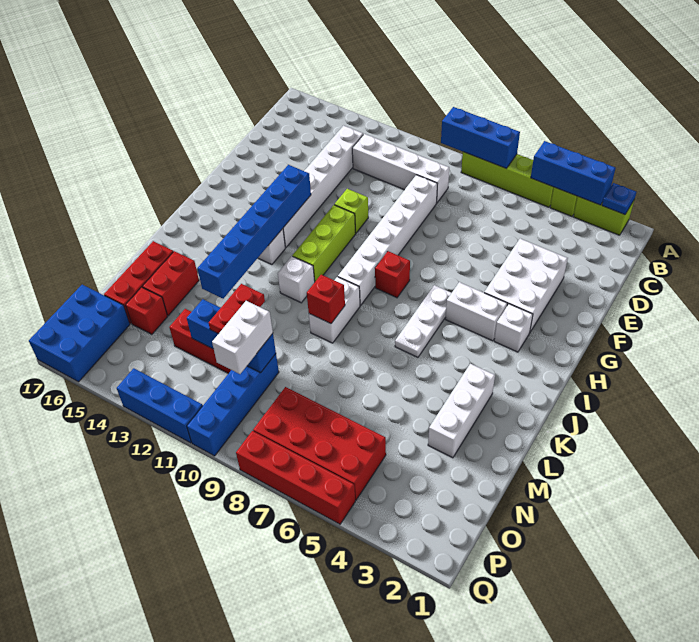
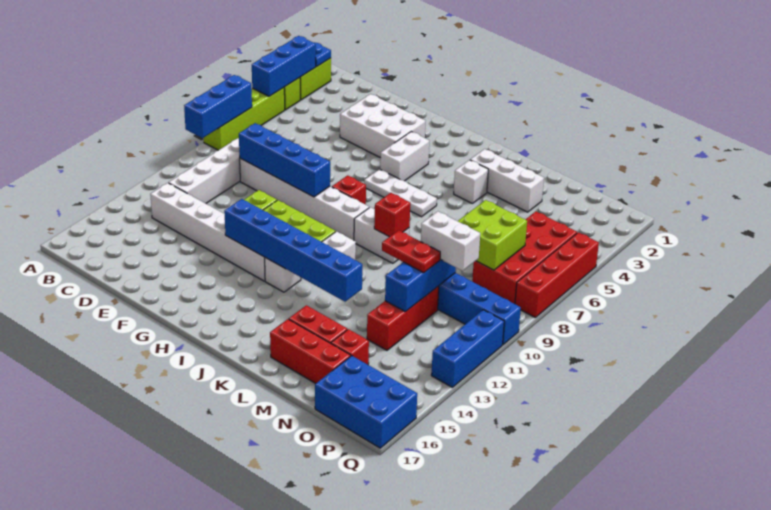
none -> blue 1x4 brick [239,123,330,197]
white 1x1 brick [494,304,533,352] -> white 1x1 brick moved to [454,160,488,203]
none -> lime 2x2 brick [458,200,527,270]

